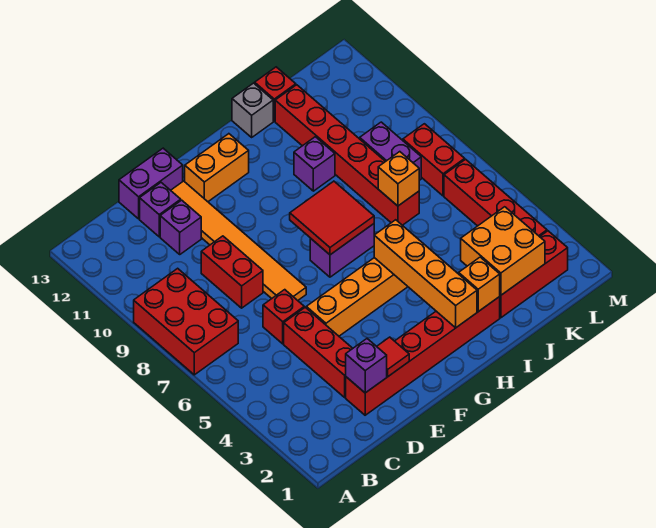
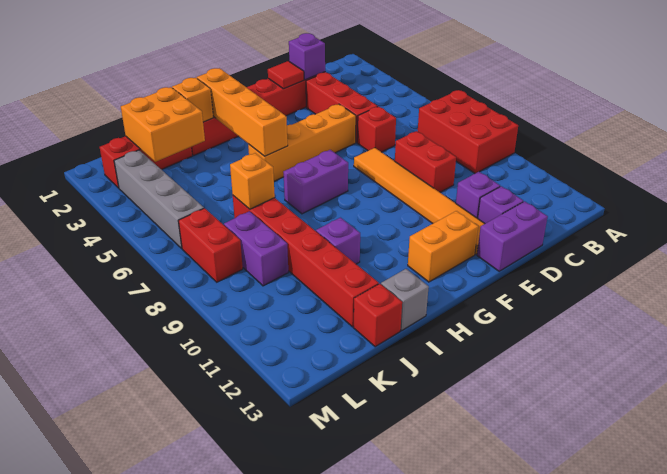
red 2x2 tile [290,181,374,255] -> none
red 1x4 brick [444,159,547,237] -> grey 1x4 brick [114,150,204,249]

